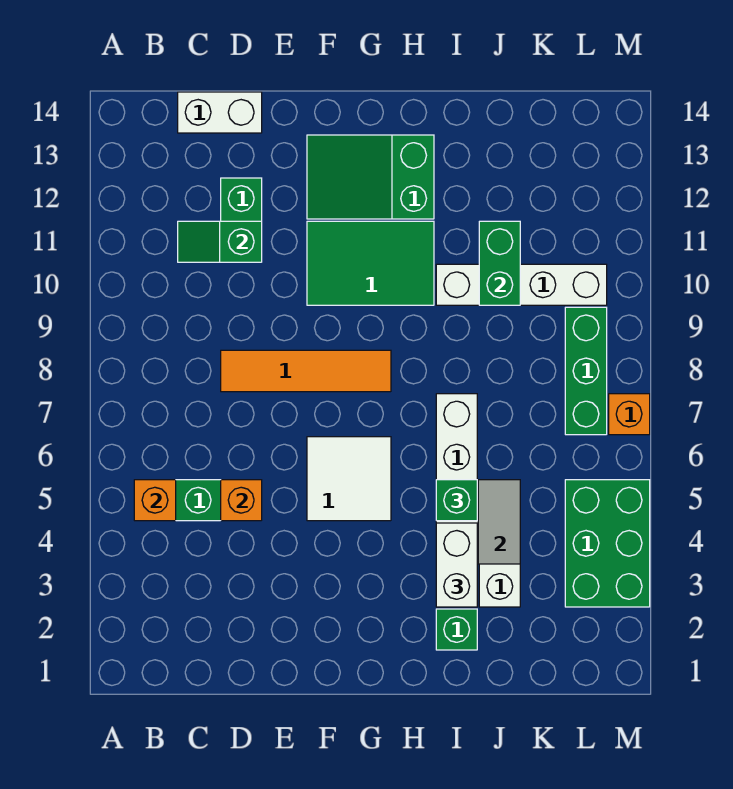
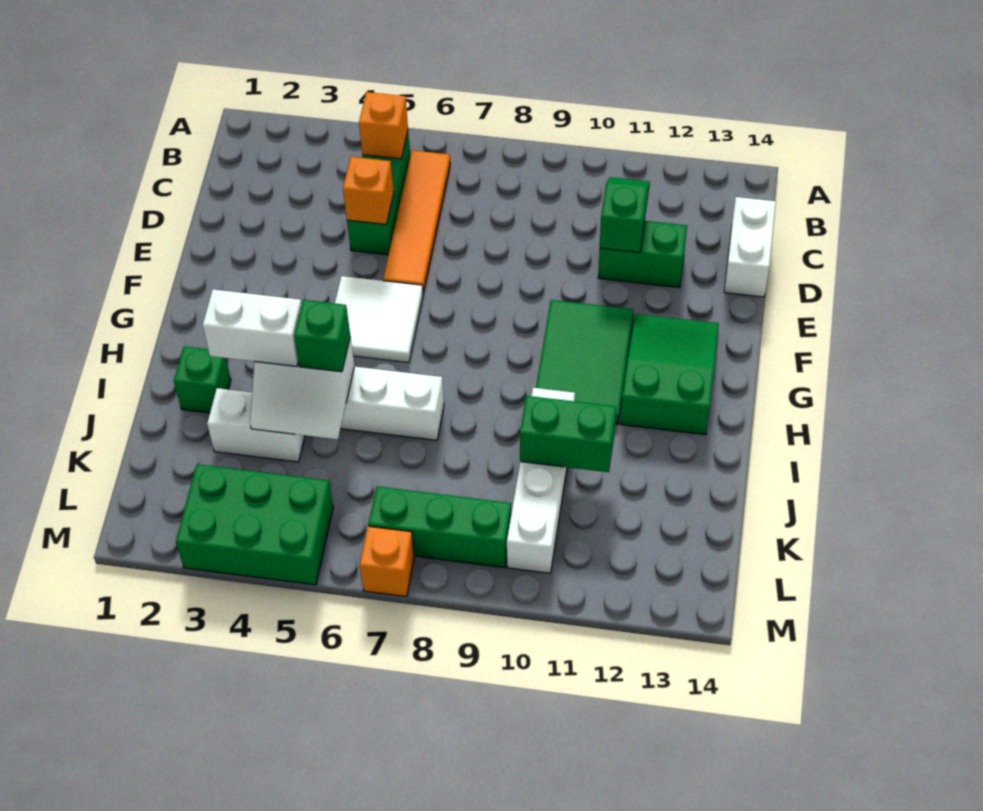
orange 1x4 tile [221,350,391,392] -> orange 1x4 tile moved to [383,150,450,293]

